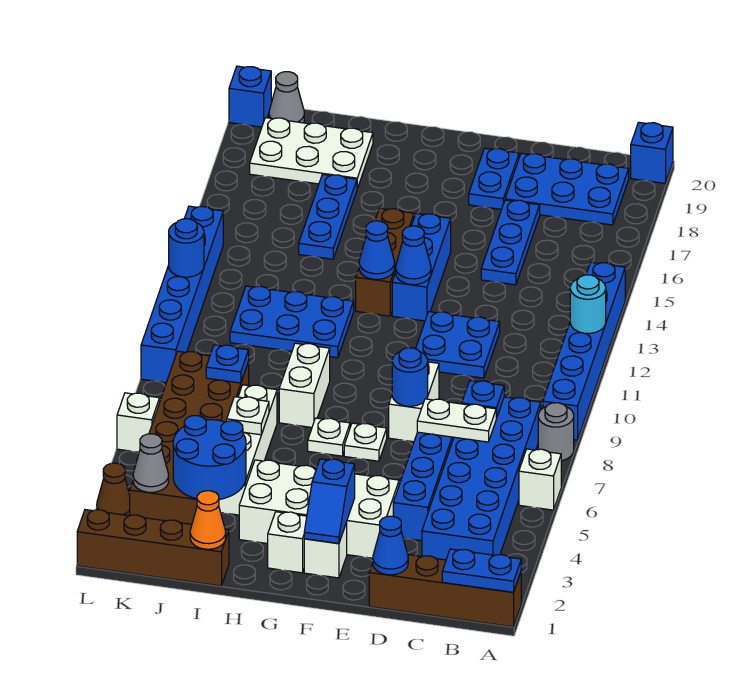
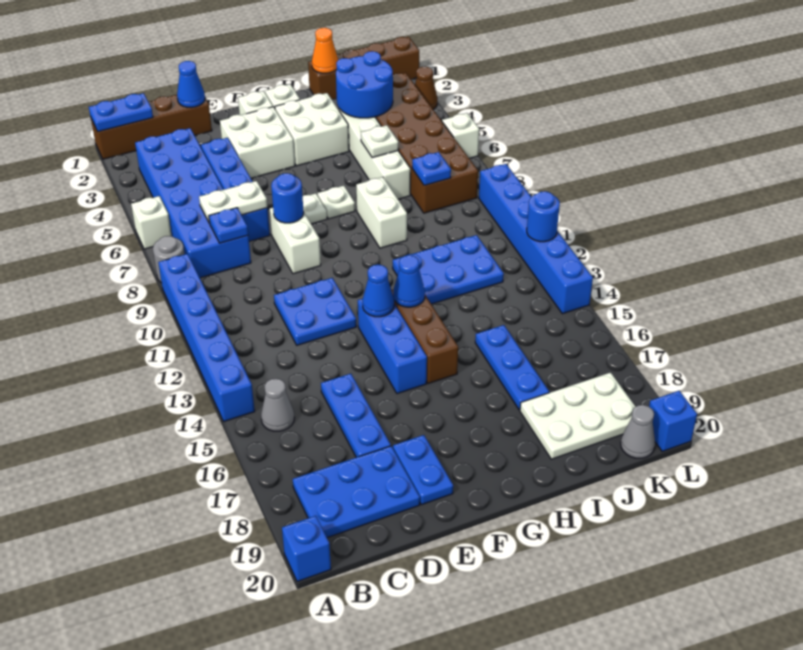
cyan 1x1 round brick [570,275,606,333] -> none
blue 1x2 slope [304,459,355,543] -> none
grey 1x1 cone [133,434,169,492] -> grey 1x1 cone moved to [261,379,295,431]

